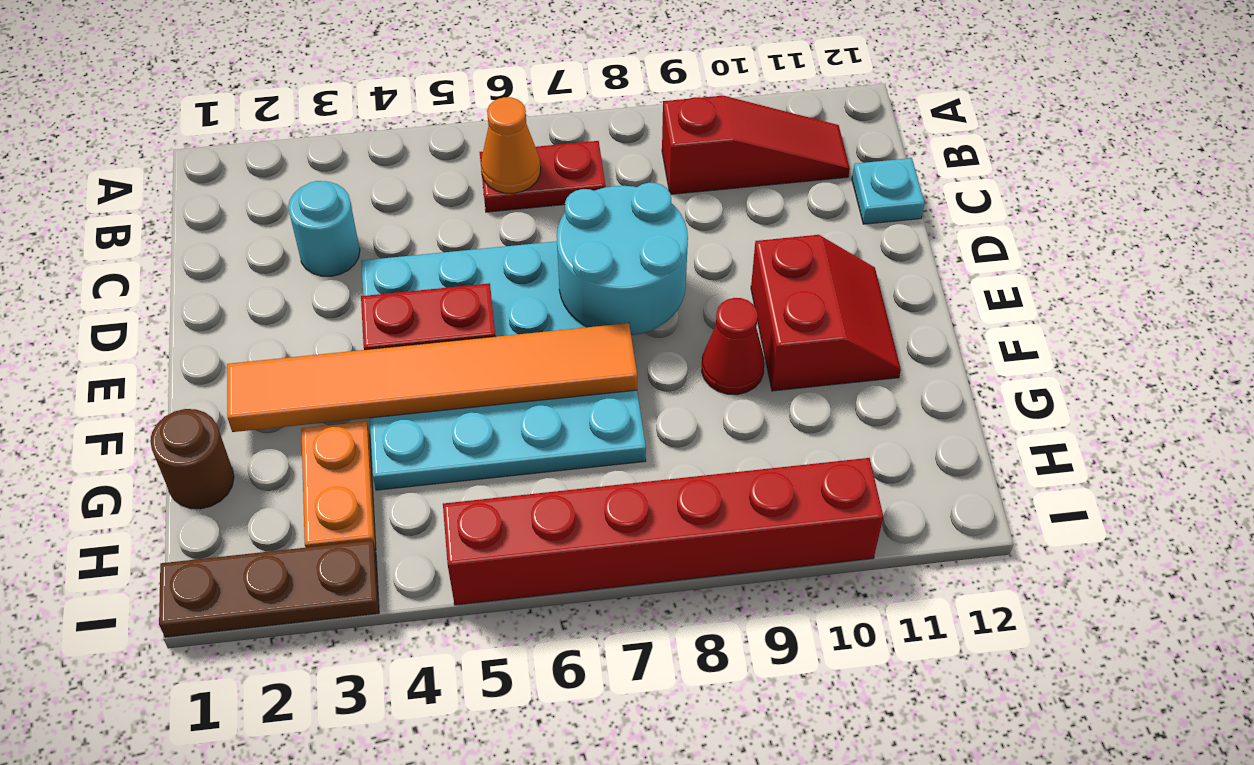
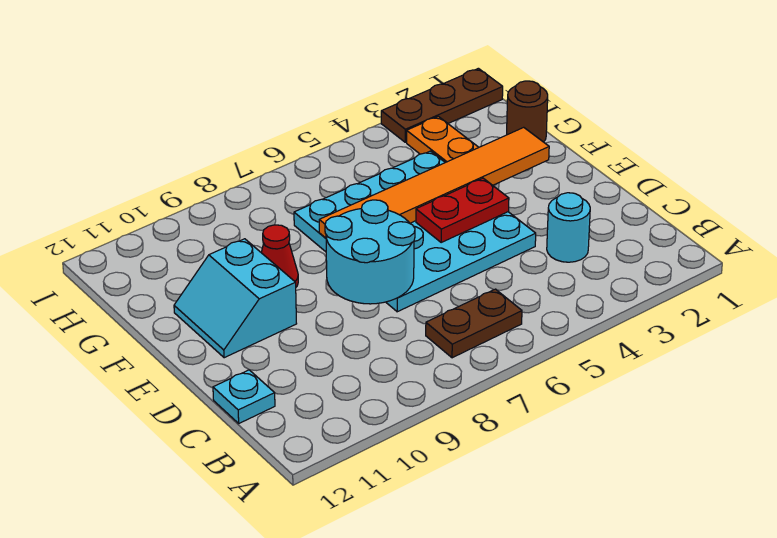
red 1x2 plate [480,141,606,212] -> brown 1x2 plate [426,289,522,358]
orange 1x1 cone [481,97,541,193] -> none
red 1x3 slope [662,96,850,194] -> none
red 2x2 slope [751,235,901,391] -> cyan 2x2 slope [174,239,297,358]
red 1x6 brick [443,458,883,605] -> none

